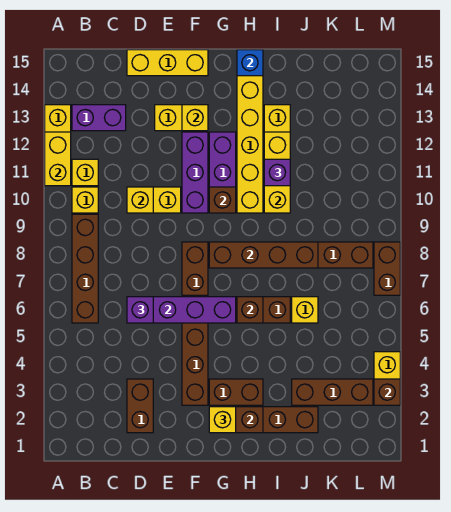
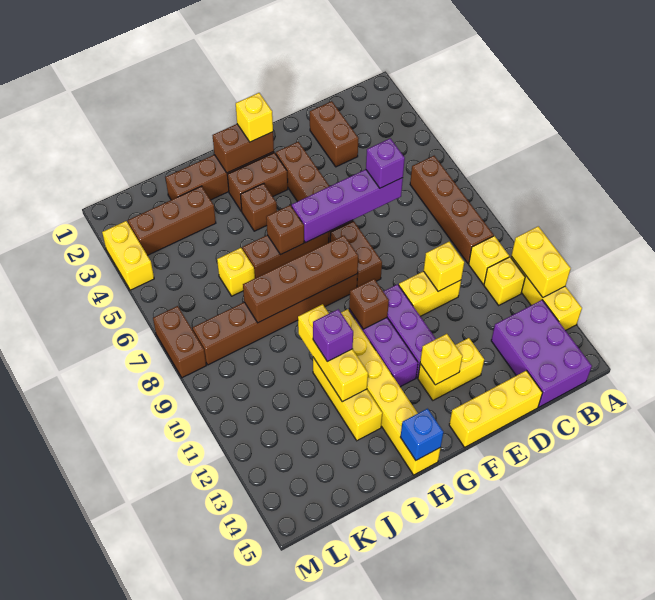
purple 1x2 brick [72,105,126,131] -> purple 2x3 brick [491,300,592,407]
brown 1x1 brick [374,379,400,405] -> brown 1x1 brick moved to [240,183,277,231]

